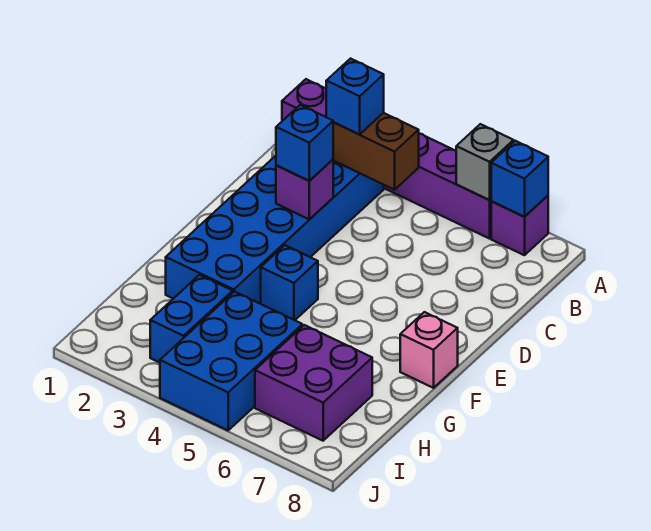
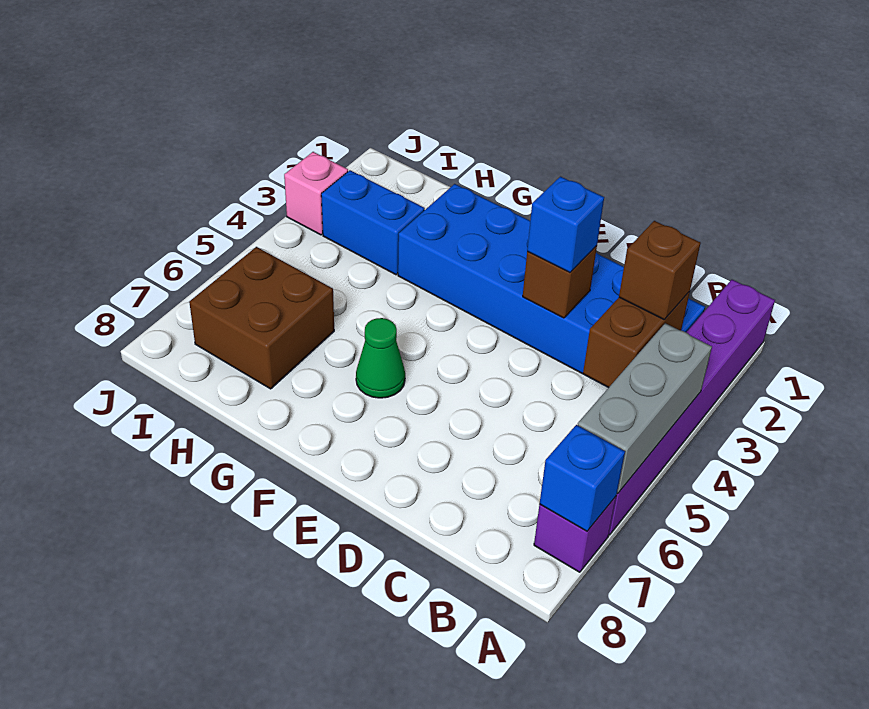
grey 1x1 brick [456,124,514,200] -> grey 1x3 brick [578,323,712,493]
blue 1x1 brick [326,59,384,135] -> brown 1x1 brick [619,221,701,320]
purple 1x1 brick [276,160,333,219] -> brown 1x1 brick [523,246,597,318]
blue 1x1 brick [260,245,318,320] -> none
none -> green 1x1 cone [356,318,405,398]
pink 1x1 brick [400,312,458,388] -> pink 1x1 brick moved to [284,152,348,235]
blue 2x3 brick [160,292,302,430] -> none
purple 2x2 brick [255,325,372,441] -> brown 2x2 brick [189,247,334,389]

